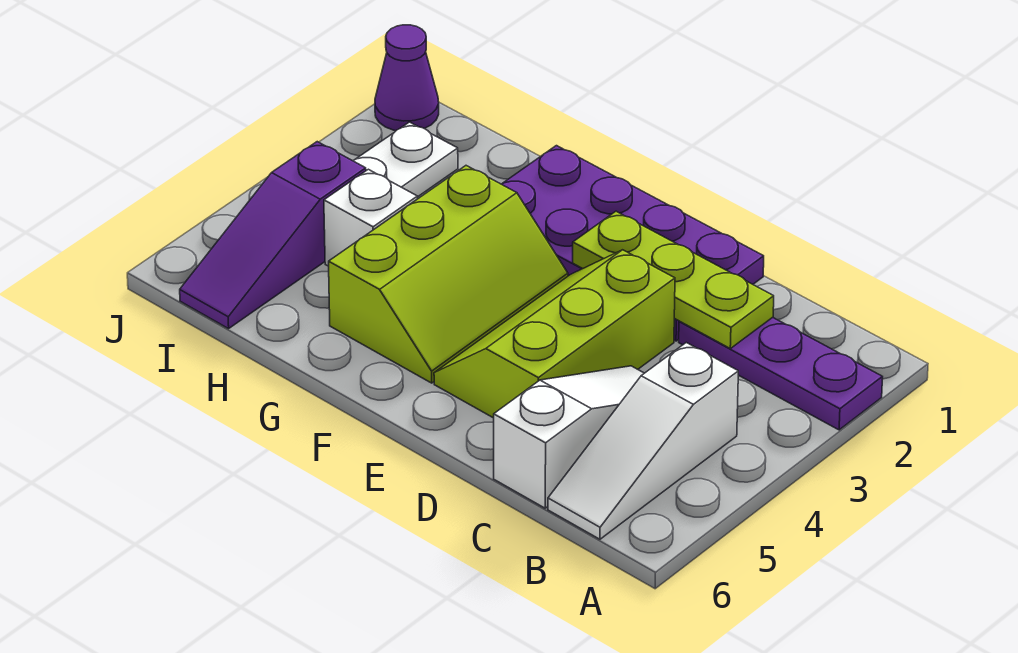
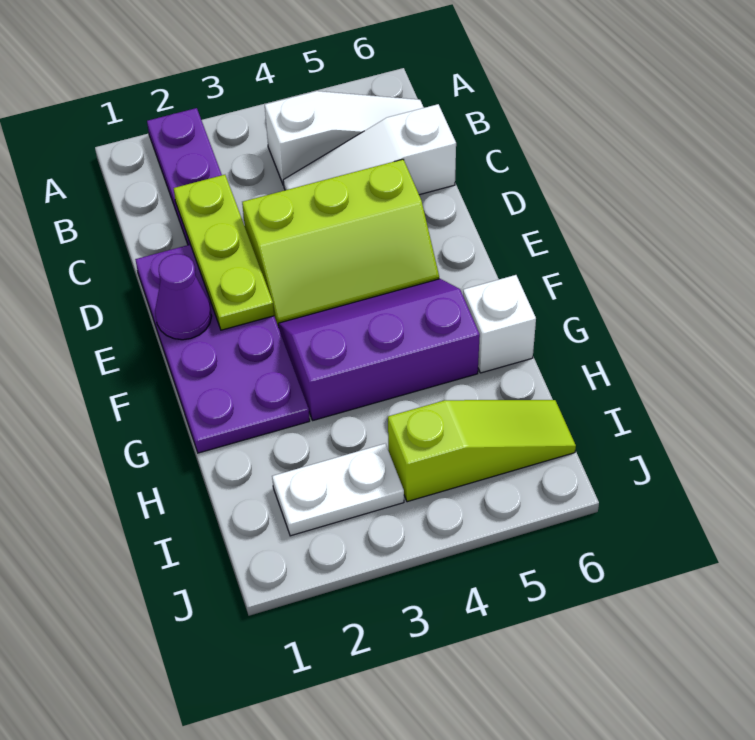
lime 2x3 slope [329,166,568,383] -> purple 2x3 slope [278,279,480,420]
white 1x1 brick [324,169,417,266] -> white 1x1 brick moved to [463,275,536,373]
purple 1x3 slope [180,142,366,329] -> lime 1x3 slope [388,400,576,502]
purple 1x1 cone [375,25,439,131] -> purple 1x1 cone moved to [155,254,212,340]

